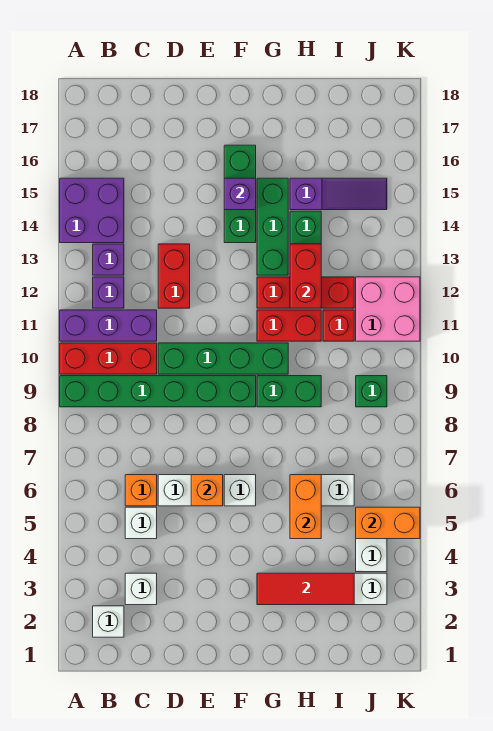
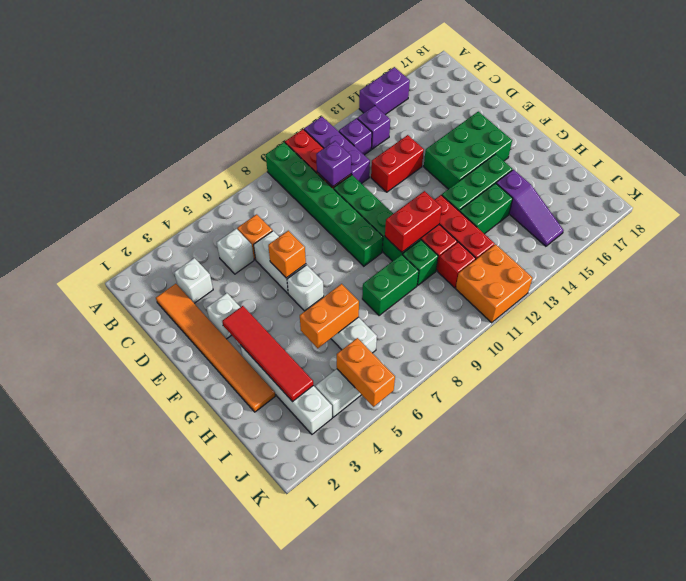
purple 2x2 brick [60,178,124,243] -> purple 1x2 brick [359,67,410,115]
white 1x1 brick [93,606,124,637] -> white 1x1 brick moved to [207,293,240,339]
none -> orange 1x6 tile [156,284,275,412]
green 1x3 brick [224,145,256,243] -> green 2x3 brick [424,112,512,189]
purple 1x1 brick [224,178,256,210] -> purple 1x1 brick moved to [316,141,351,187]
red 1x3 tile [257,573,354,605] -> red 1x4 tile [222,306,313,402]
green 1x2 brick [257,376,321,407] -> green 1x2 brick turned to [362,254,419,316]
red 1x2 brick [290,244,321,308] -> red 1x2 brick moved to [385,191,442,252]
green 1x1 brick [356,376,387,407] -> green 1x1 brick moved to [403,240,438,285]
pink 2x2 brick [356,277,420,341] -> orange 2x2 brick [456,244,532,323]

